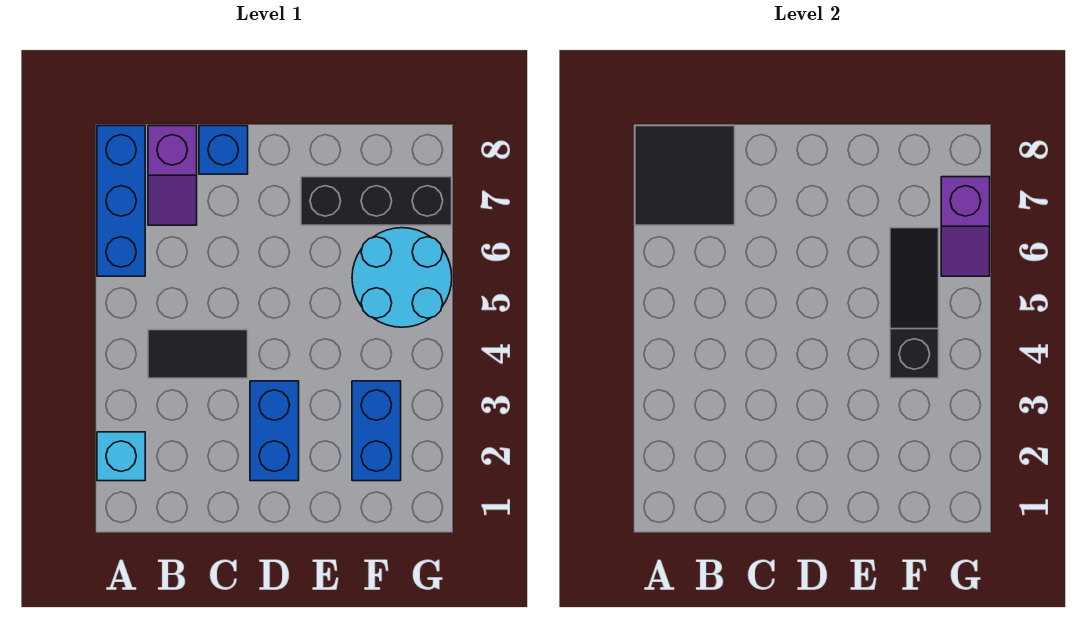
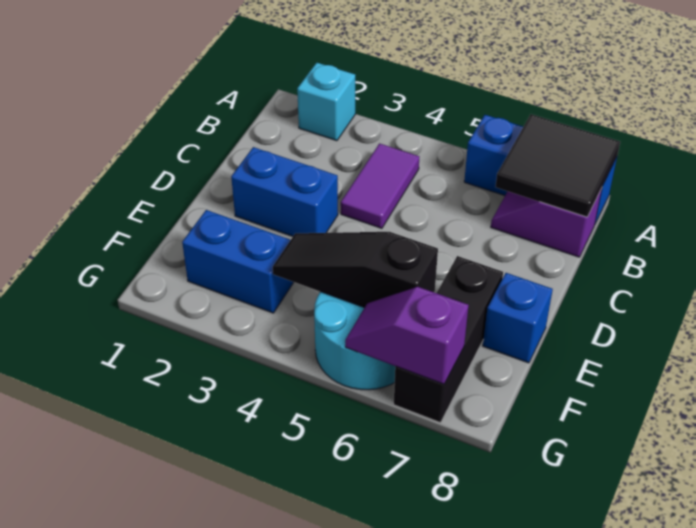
black 1x2 tile [148,330,248,378] -> purple 1x2 tile [341,144,419,228]
blue 1x1 brick [199,126,248,174] -> blue 1x1 brick moved to [483,273,553,363]
black 1x3 slope [890,228,939,378] -> black 1x3 slope turned to [273,232,438,308]

